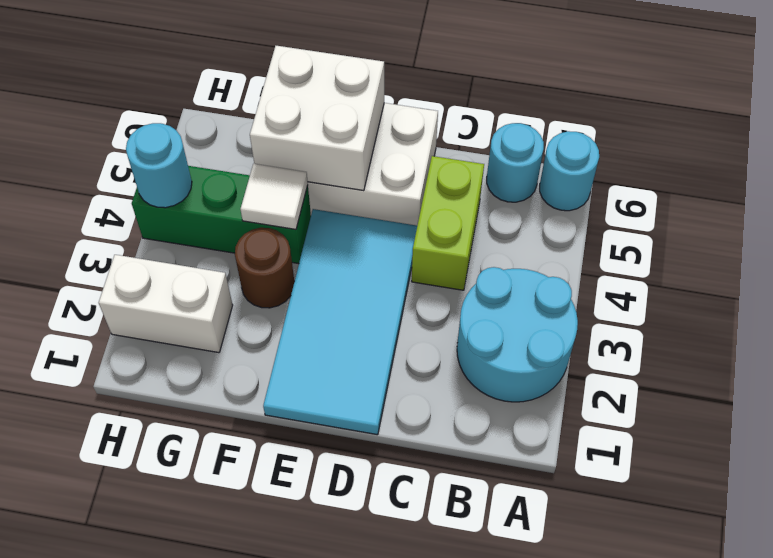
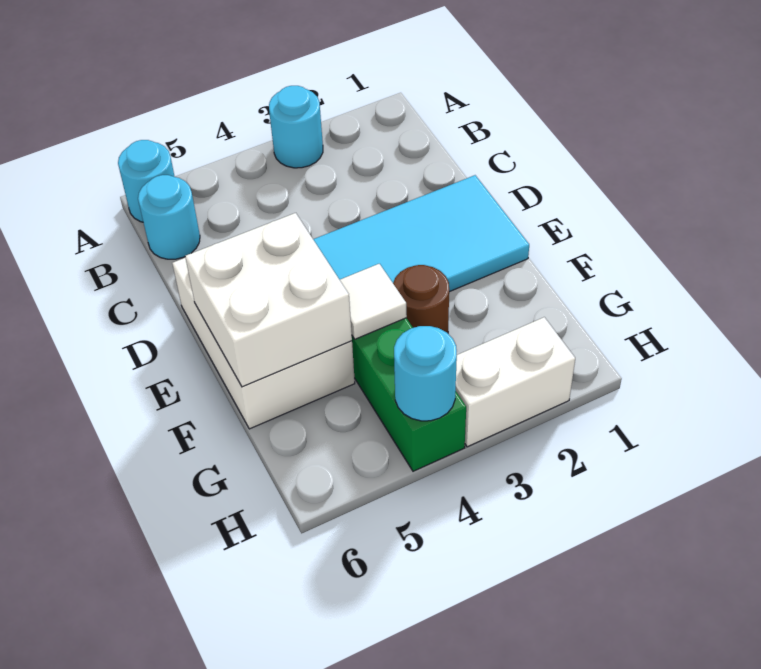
cyan 2x2 round brick [457,267,578,402] -> cyan 1x1 round brick [269,86,323,168]
lime 1x2 brick [412,156,484,290] -> none
white 1x2 brick [99,255,233,353] -> white 1x2 brick turned to [456,317,575,447]

